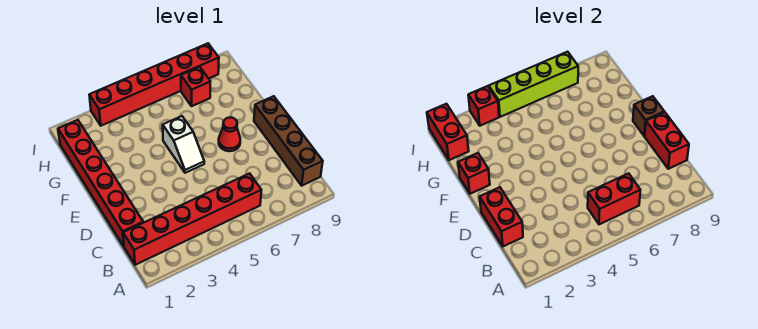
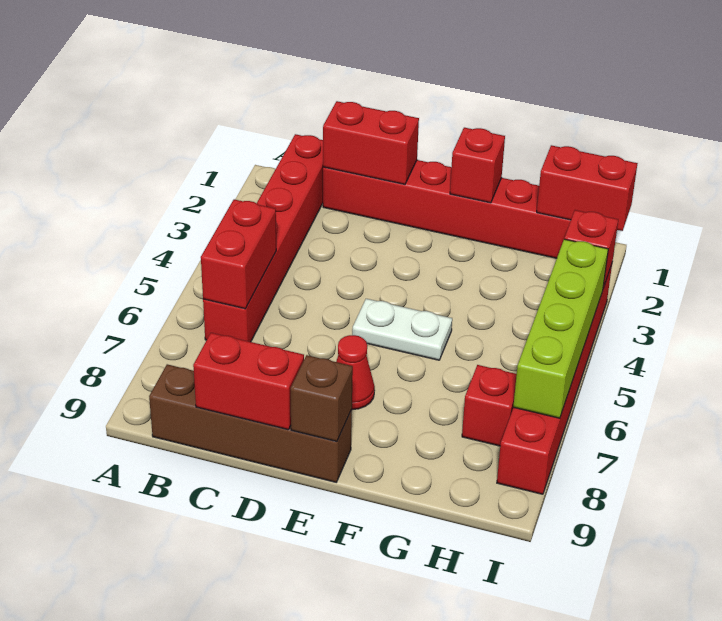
white 1x2 slope [163,116,204,173] -> white 1x2 plate [352,299,452,360]

